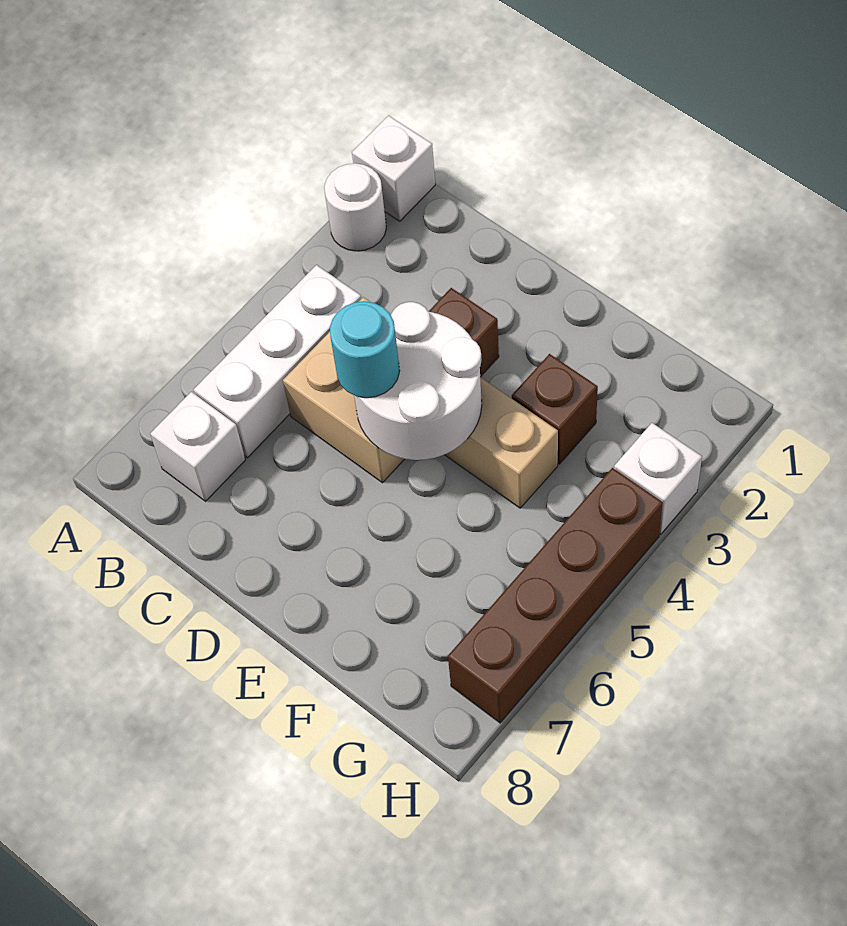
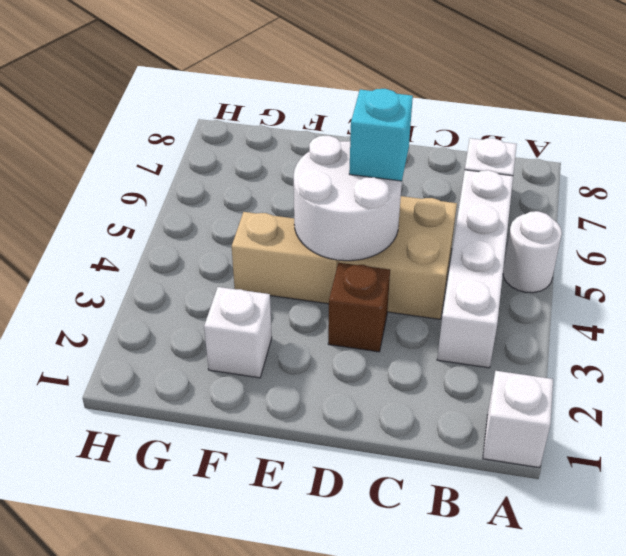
white 1x1 round brick [324,163,386,251] -> white 1x1 round brick moved to [503,211,562,293]
white 1x3 brick [194,265,361,458] -> white 1x4 brick [437,170,513,368]
cyan 1x1 round brick [330,301,400,398] -> cyan 1x1 brick [349,89,413,181]
brown 1x1 brick [512,354,598,464] -> none
white 1x1 brick [614,423,702,534] -> white 1x1 brick moved to [204,287,272,378]
brown 1x4 brick [448,468,663,723] -> none

